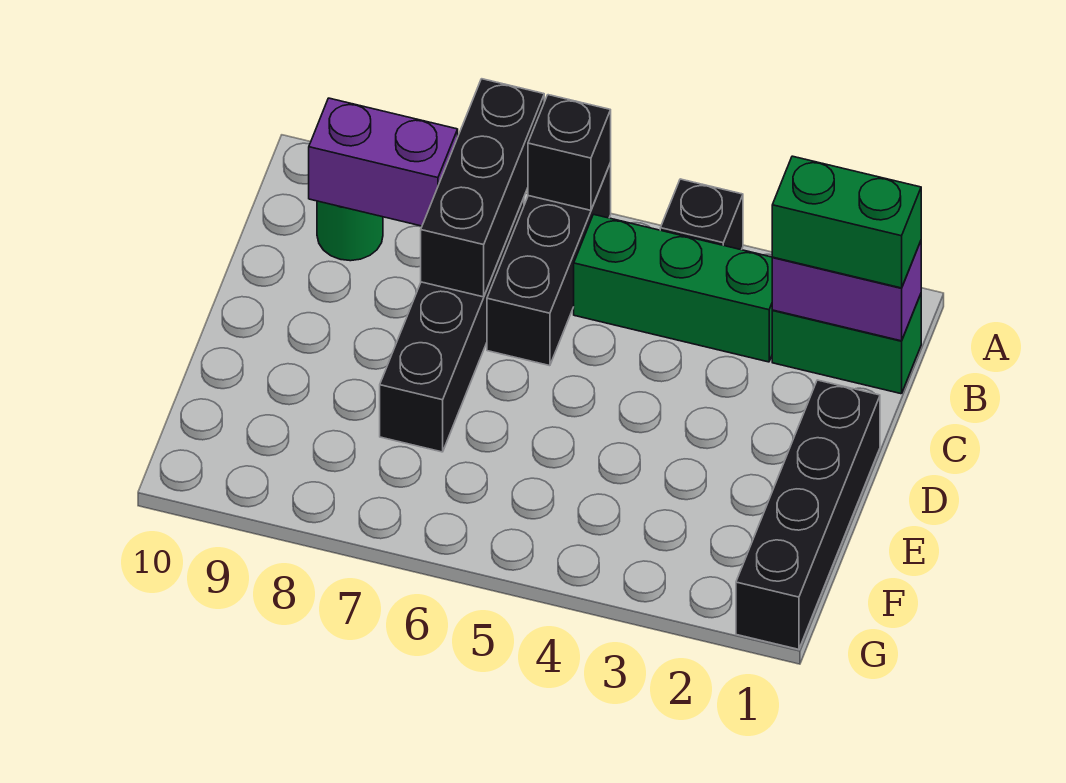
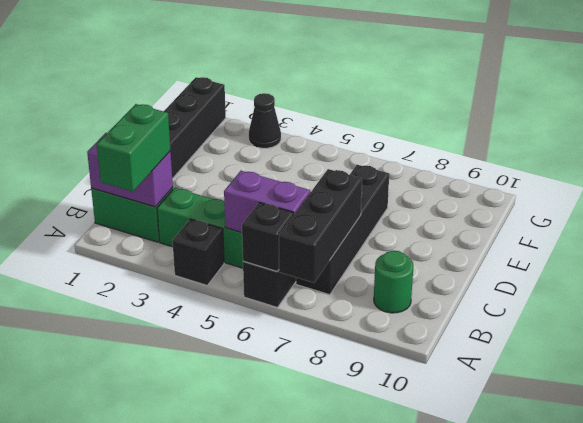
green 1x2 brick [772,156,921,288] -> green 1x2 brick turned to [97,104,170,192]
purple 1x2 brick [309,98,458,226] -> purple 1x2 brick moved to [224,171,310,233]
none -> black 1x1 cone [249,93,281,148]

